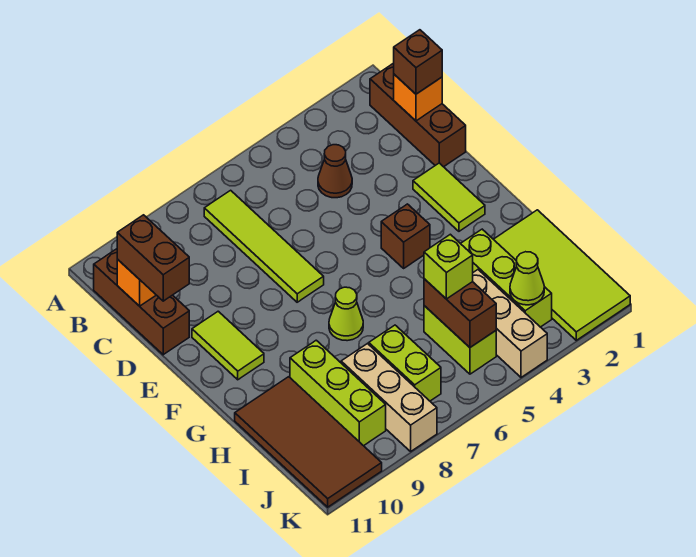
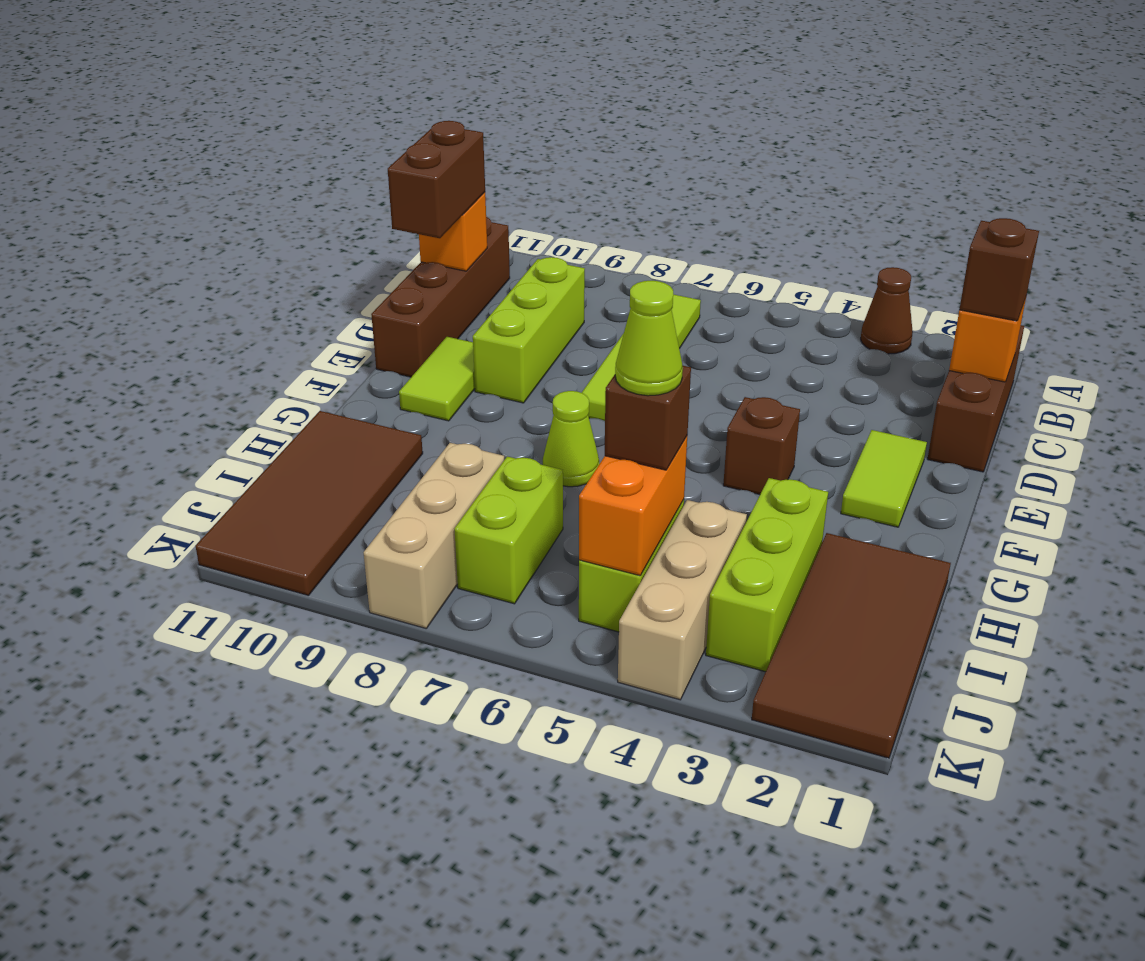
brown 1x3 brick [94,249,189,355] -> brown 1x4 brick [371,217,510,377]
brown 1x1 cone [318,145,352,198] -> brown 1x1 cone moved to [861,267,913,354]
lime 2x4 tile [494,210,630,340] -> brown 2x4 tile [752,533,951,758]
lime 1x3 brick [290,340,386,446] -> lime 1x3 brick moved to [473,257,585,403]
brown 1x2 brick [424,279,496,347] -> orange 1x2 brick [579,436,687,576]
lime 1x1 brick [424,234,473,299] -> brown 1x1 brick [605,366,691,470]
lime 1x1 cone [510,252,544,305] -> lime 1x1 cone moved to [615,281,683,396]

